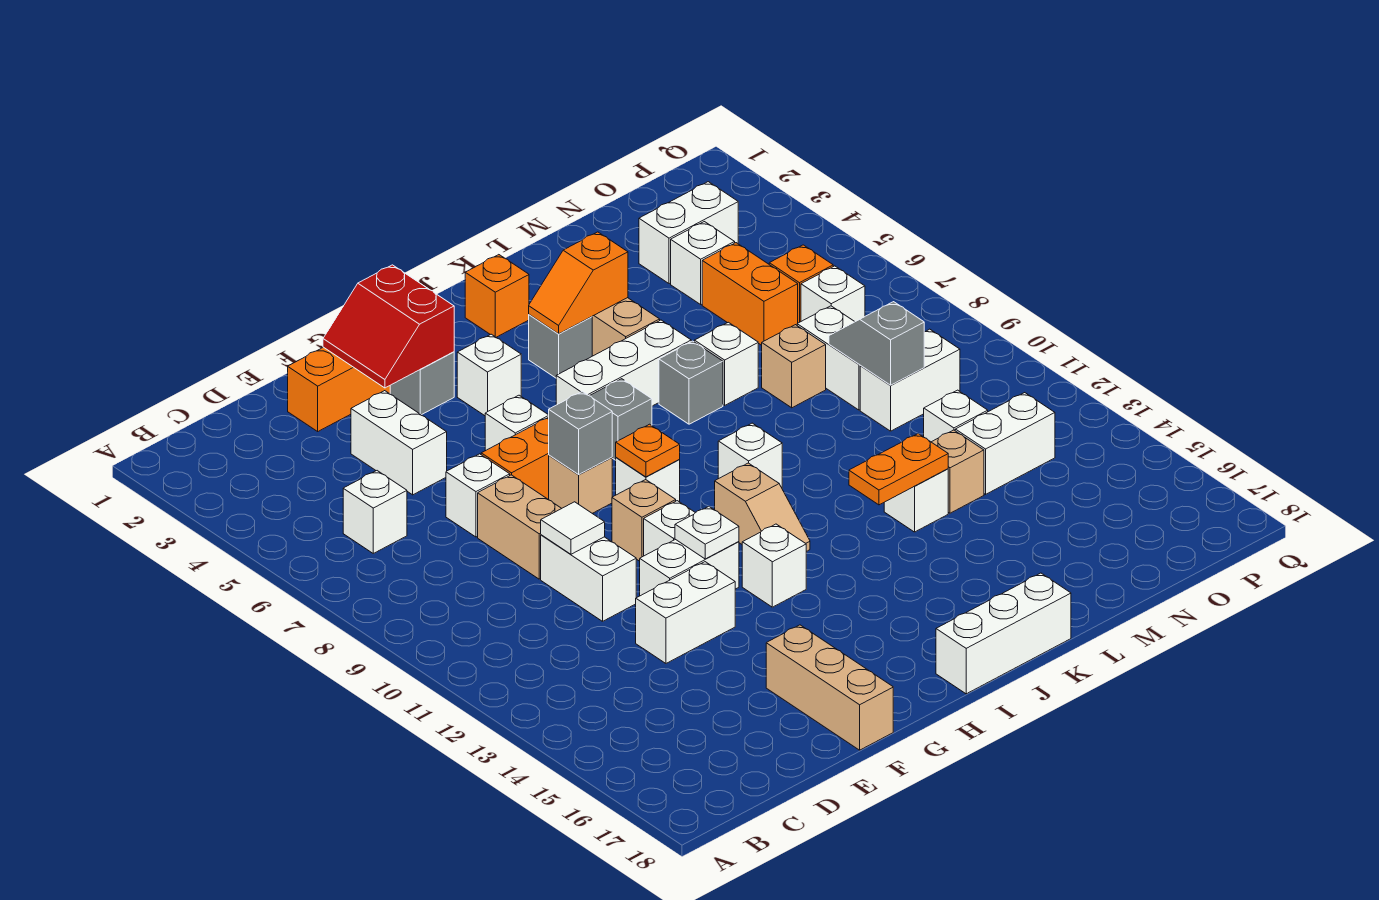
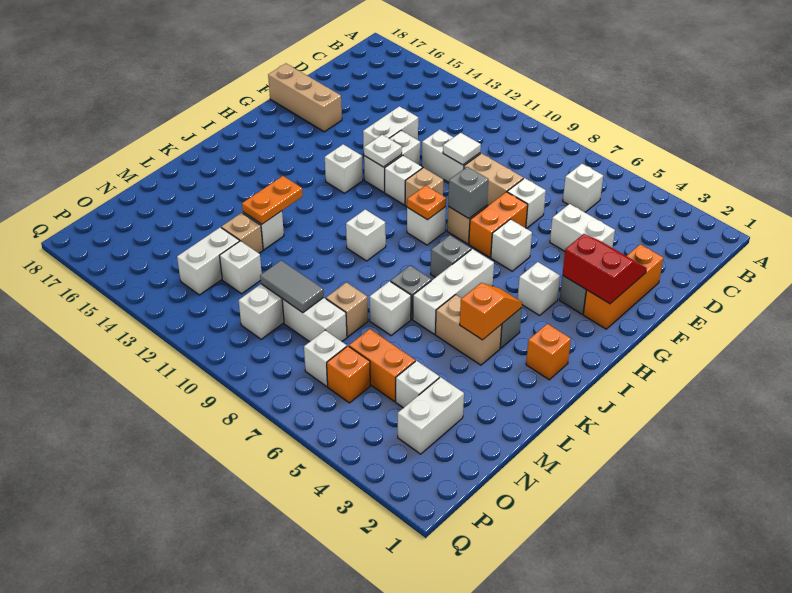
tan 1x2 slope [715,463,810,552] -> none
white 1x3 brick [936,573,1071,694] -> none
grey 1x2 slope [829,302,924,385] -> grey 1x2 tile [260,261,324,313]

